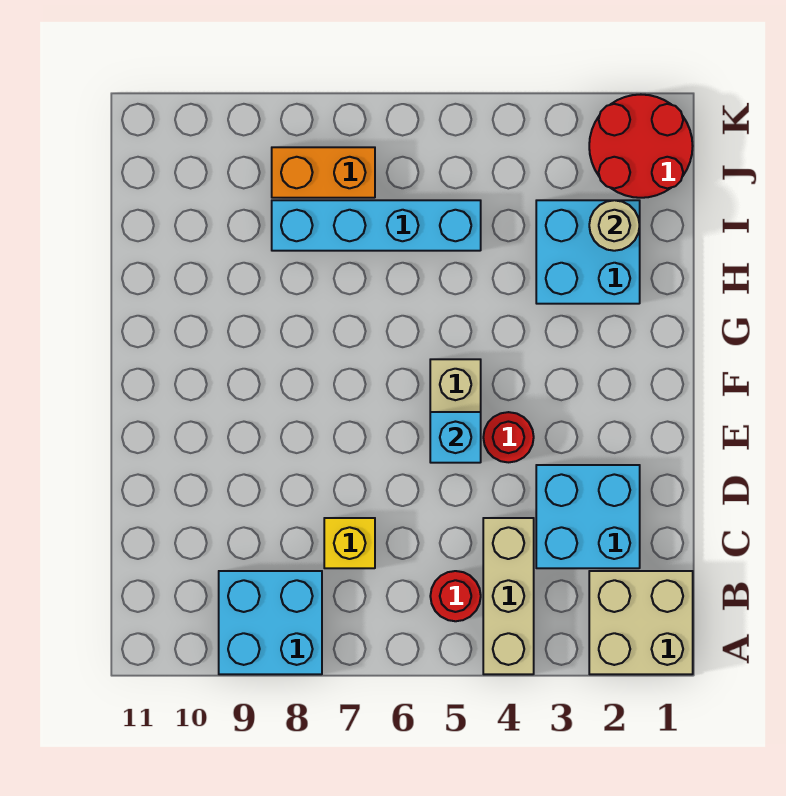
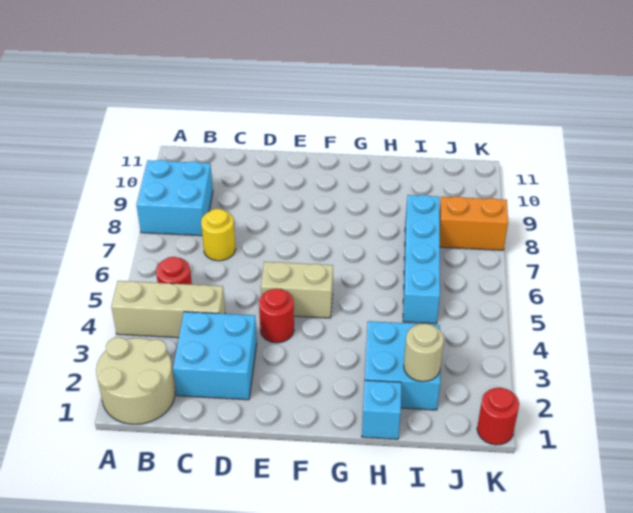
tan 2x2 brick [589,571,693,674] -> tan 2x2 round brick [96,337,175,424]
yellow 1x1 brick [324,518,375,568] -> yellow 1x1 round brick [201,209,236,261]
cyan 1x1 brick [430,412,481,463] -> cyan 1x1 brick moved to [362,380,401,439]
red 2x2 round brick [589,95,693,198] -> red 1x1 round brick [477,388,519,445]
orange 1x2 brick [272,147,375,198] -> orange 1x2 brick turned to [439,196,508,250]

